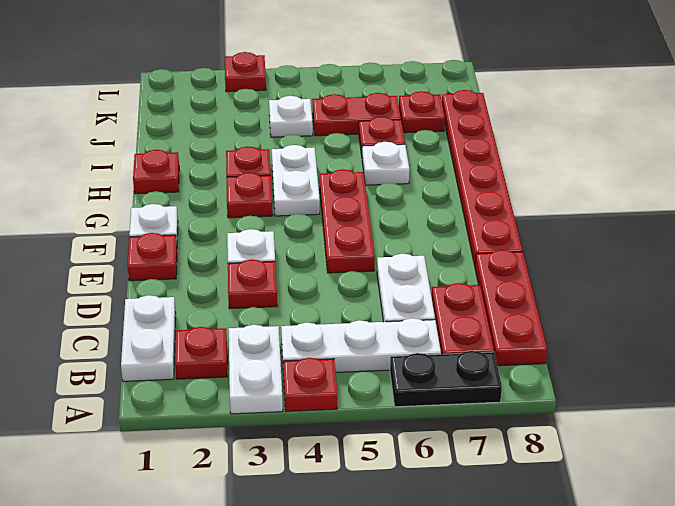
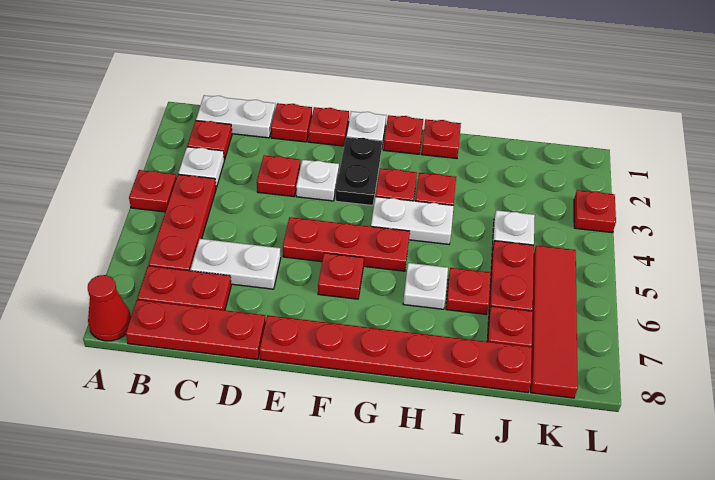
white 1x2 plate [229,325,283,414] -> white 1x1 plate [178,147,224,188]
black 1x2 plate [390,351,502,407] -> black 1x2 plate moved to [336,137,382,206]
none -> red 1x1 cone [88,275,131,341]
white 1x3 plate [281,318,441,372] -> red 1x3 plate [148,174,216,271]
none -> red 1x1 plate [271,103,312,142]
none -> red 1x1 plate [318,253,364,299]
none -> red 1x1 plate [384,115,423,154]
none -> red 1x4 tile [531,245,578,398]

